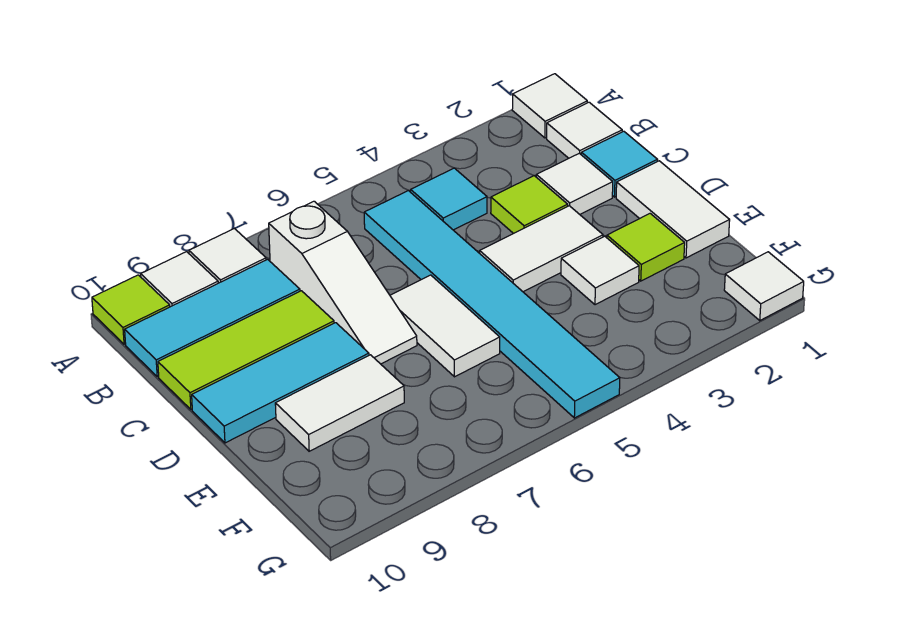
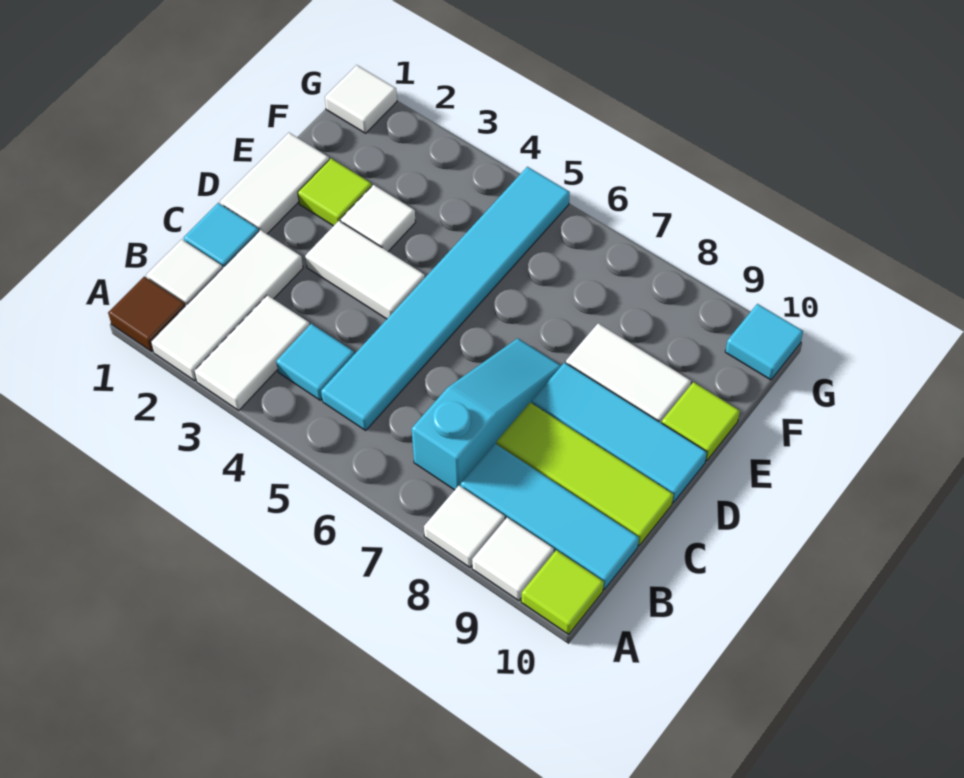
white 1x1 tile [512,74,587,138] -> brown 1x1 tile [108,276,185,351]
white 1x3 slope [269,201,417,364] -> cyan 1x3 slope [412,338,561,490]
white 1x1 tile [536,153,613,214] -> white 1x3 tile [151,230,303,381]
lime 1x1 tile [491,176,568,234] -> lime 1x1 tile moved to [662,382,740,461]
white 1x2 tile [390,275,500,377] -> white 1x2 tile moved to [194,295,309,410]
none -> cyan 1x1 tile [725,304,803,380]

